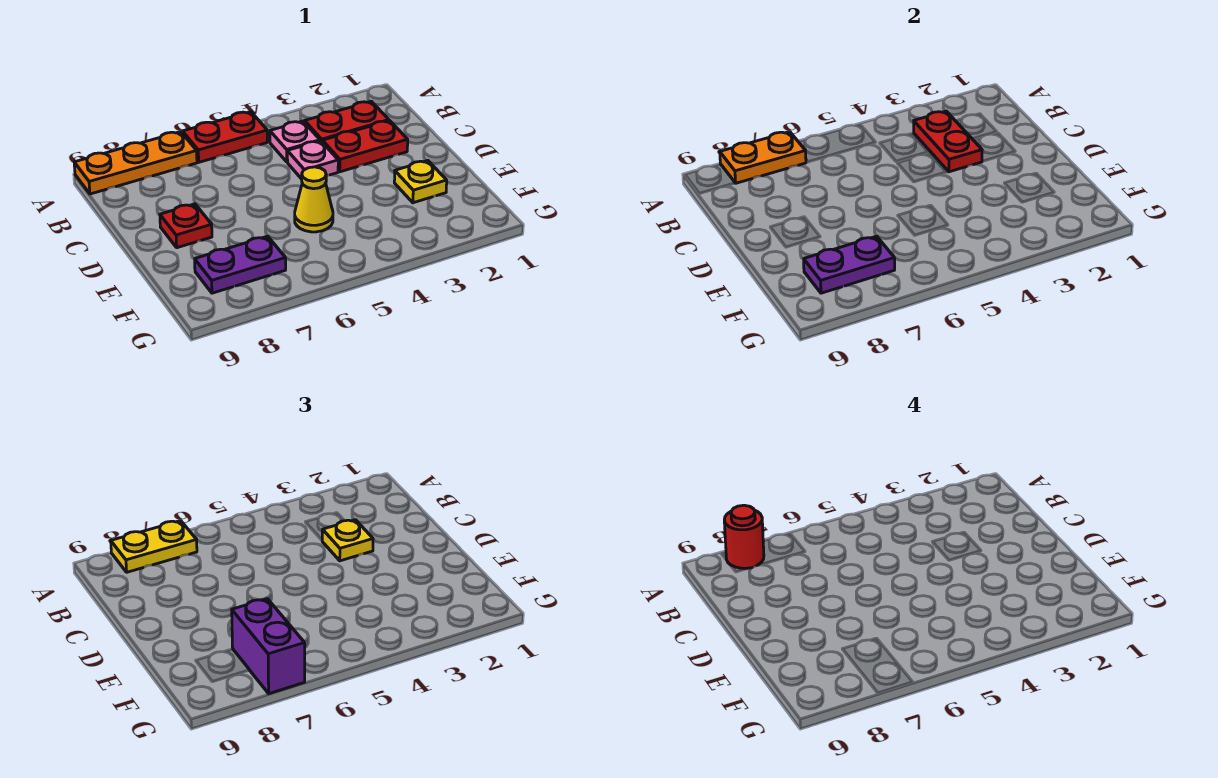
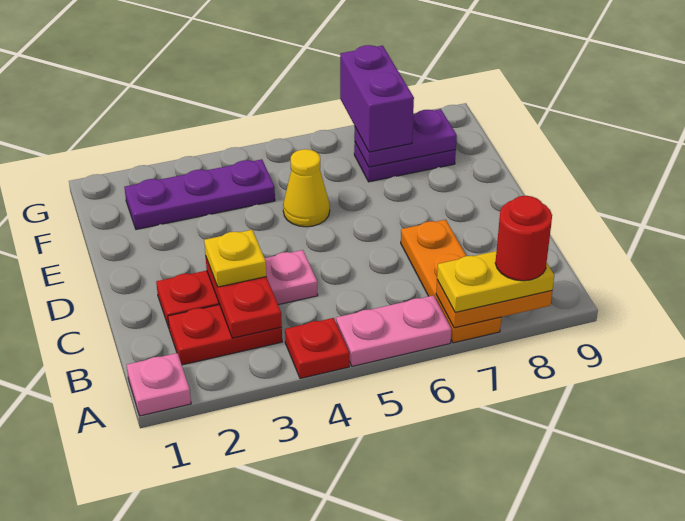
red 1x2 plate [183,112,267,162] -> pink 1x2 plate [336,295,452,366]
orange 1x3 plate [74,132,197,194] -> orange 1x3 plate turned to [401,220,501,343]
pink 1x1 plate [270,121,320,162] -> pink 1x1 plate moved to [127,353,191,416]
red 1x1 plate [160,204,212,248] -> red 1x1 plate moved to [285,318,349,379]
yellow 1x1 plate [394,161,447,203] -> none
none -> purple 1x3 plate [124,159,275,229]

